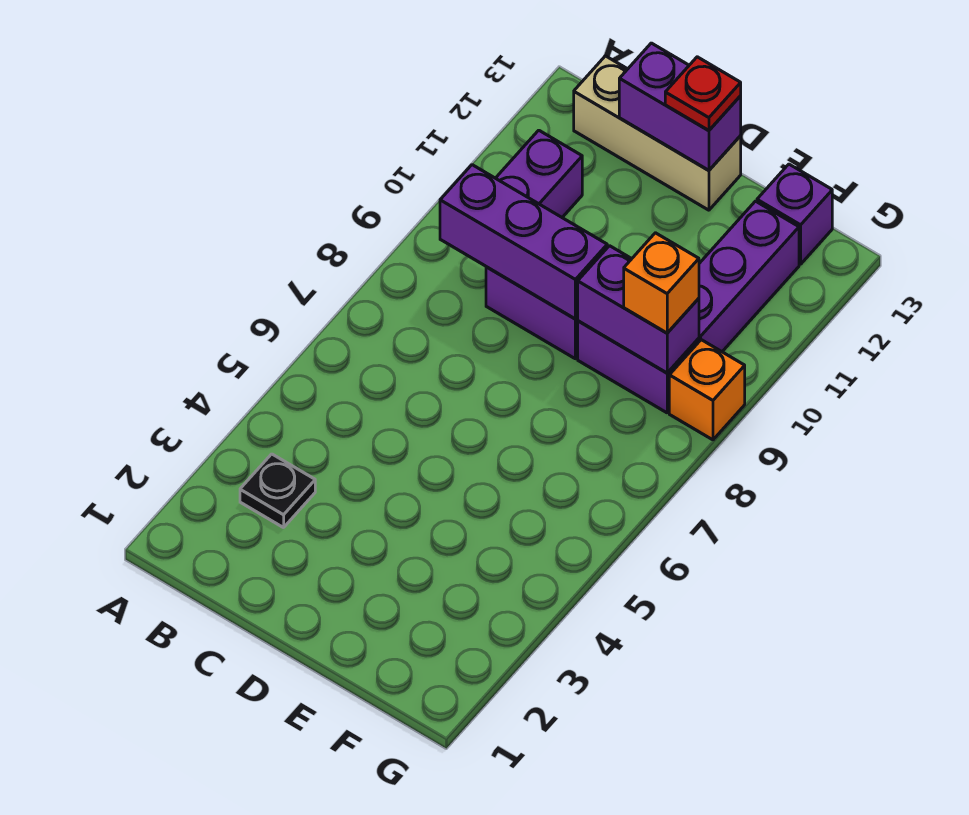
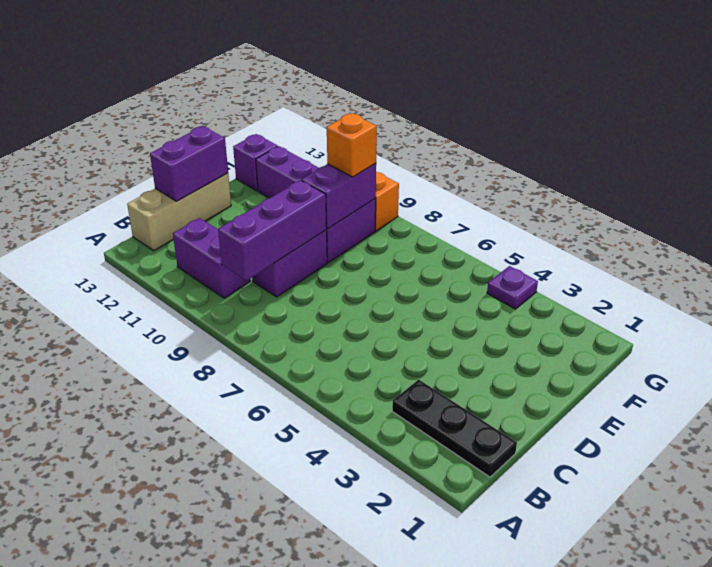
black 1x1 plate [240,454,315,528] -> black 1x3 plate [392,380,517,477]
red 1x1 plate [665,57,741,131] -> none
none -> purple 1x1 plate [487,266,538,309]

